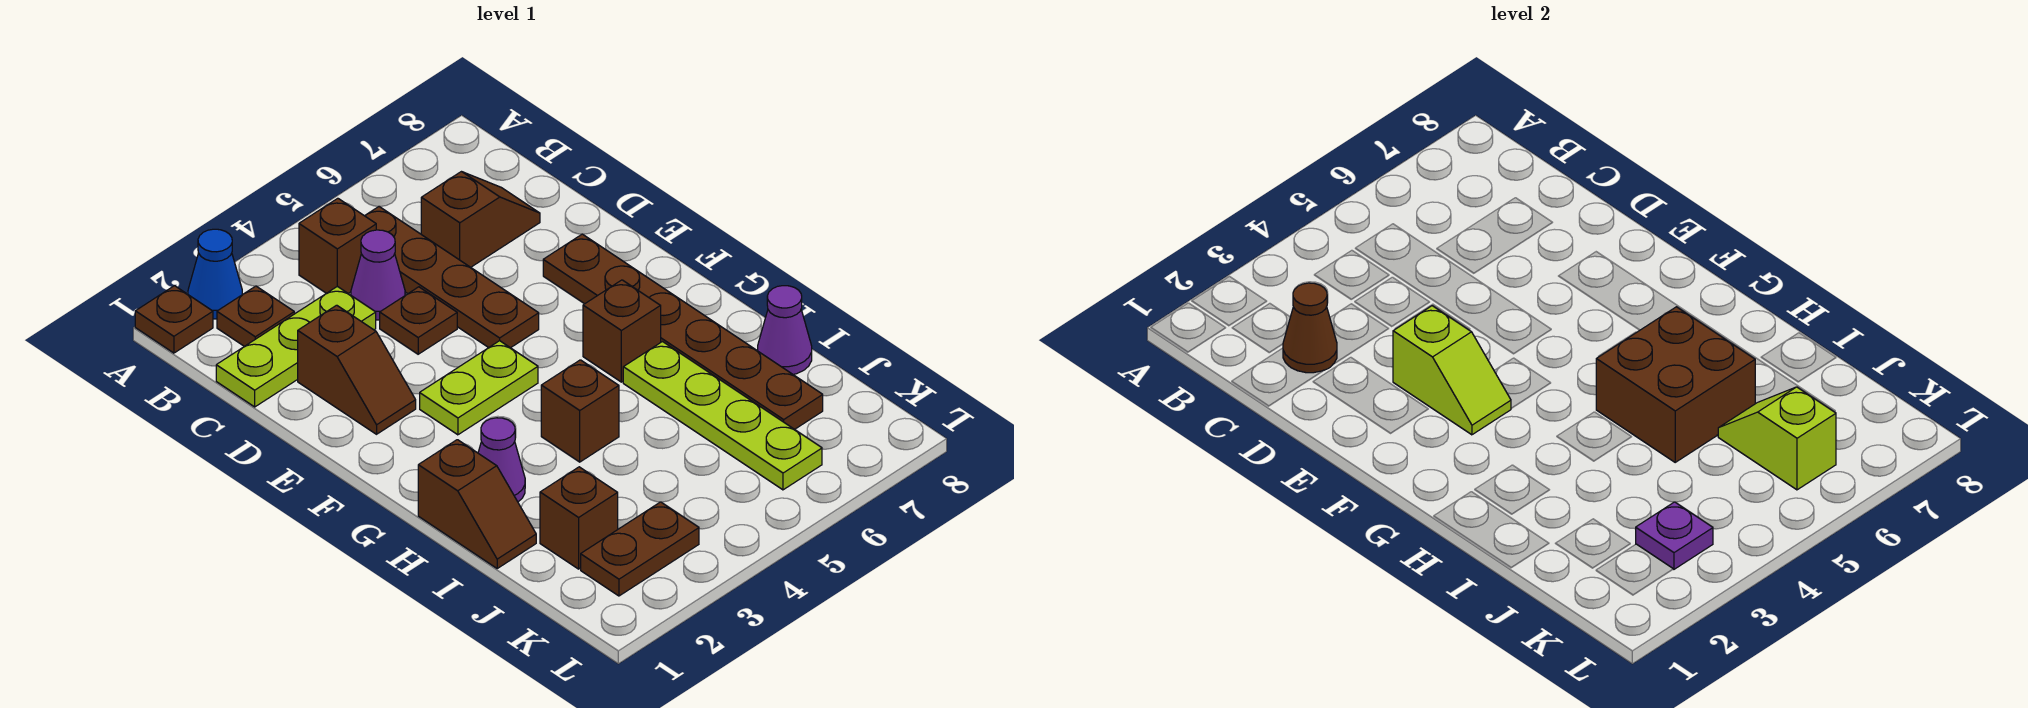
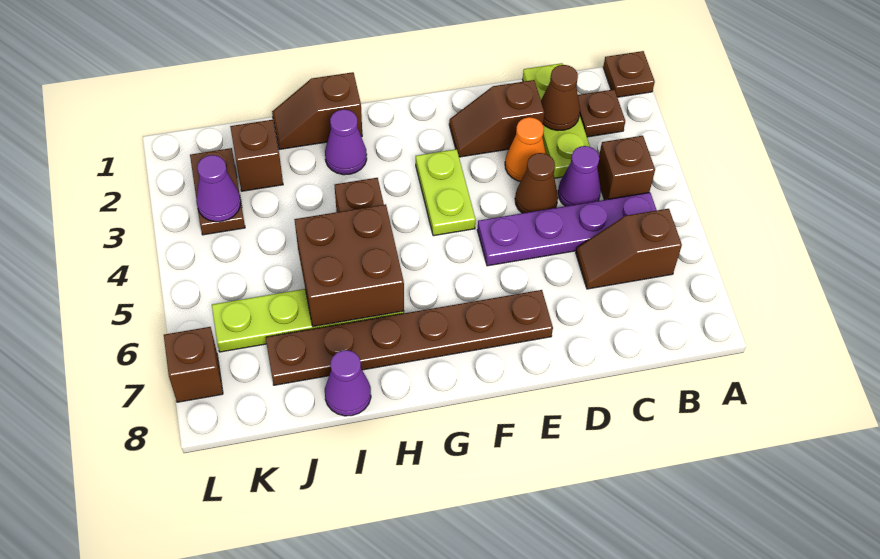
blue 1x1 cone [188,229,242,319] -> none
brown 1x4 plate [365,207,539,348] -> purple 1x4 plate [477,192,657,266]
brown 1x2 slope [421,172,540,267] -> brown 1x2 slope turned to [576,209,682,289]
none -> orange 1x1 cone [505,117,546,182]
brown 1x1 plate [380,287,457,354] -> brown 1x1 cone [515,153,558,213]
lime 1x2 slope [1393,306,1511,435] -> none
brown 1x1 brick [583,280,661,382] -> brown 1x1 brick moved to [164,327,223,402]
lime 1x2 slope [1718,387,1836,490] -> none
purple 1x1 plate [1636,502,1713,569] -> purple 1x1 cone [196,155,241,222]

